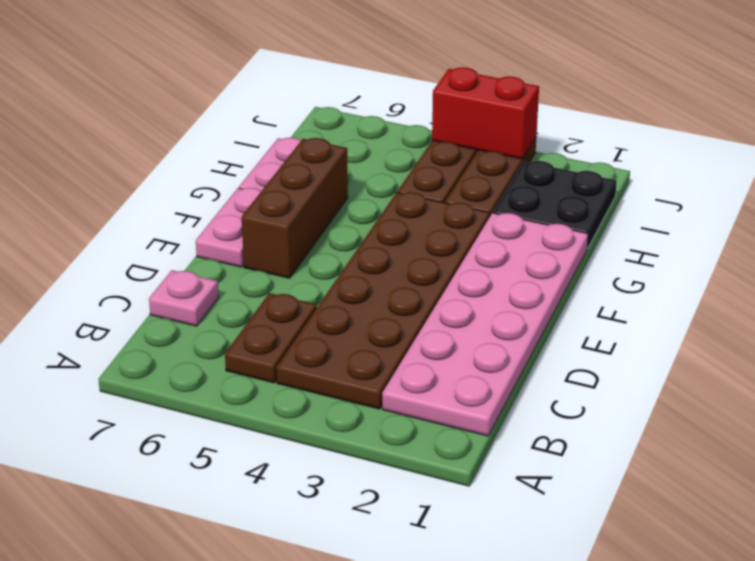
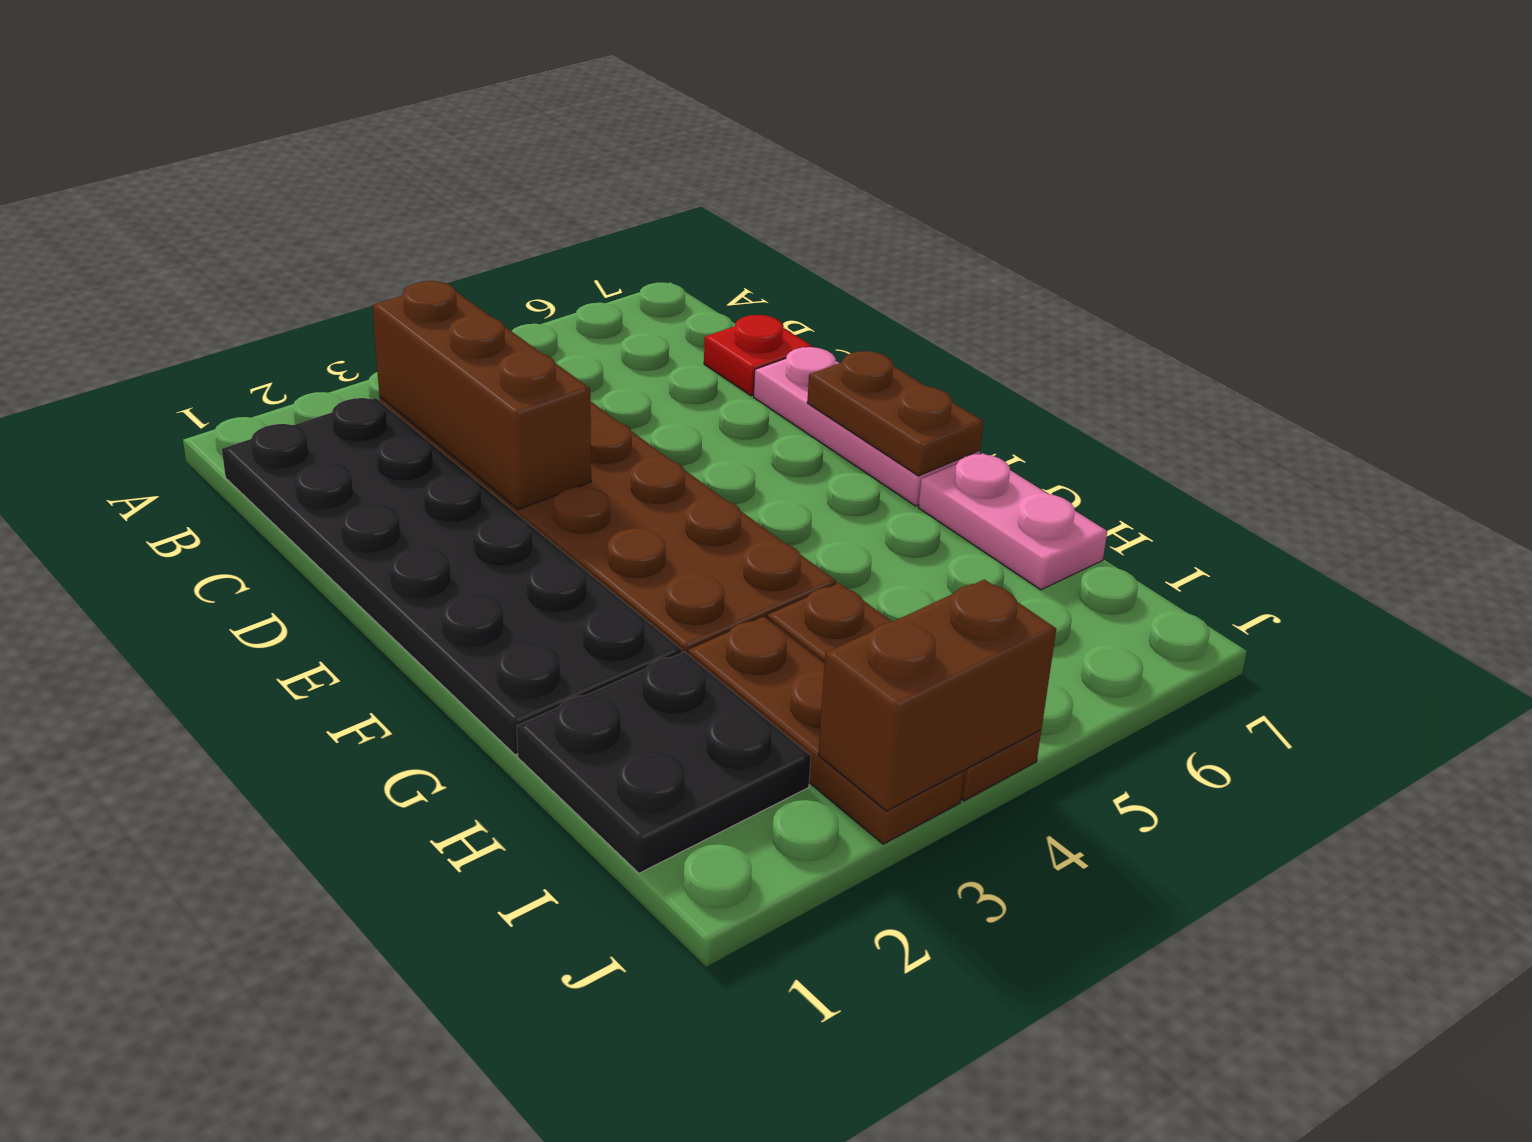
pink 2x6 plate [382,213,588,436] -> black 2x6 plate [222,398,681,755]
brown 1x2 plate [225,293,317,383] -> brown 1x2 plate moved to [807,351,984,476]
pink 1x1 plate [149,270,219,326] -> red 1x1 plate [704,315,813,396]
brown 1x3 brick [242,138,348,278] -> brown 1x3 brick moved to [372,281,591,509]
pink 1x2 plate [196,188,261,267] -> pink 1x3 plate [754,347,980,506]
red 1x2 brick [432,67,539,159] -> brown 1x2 brick [818,579,1056,811]

